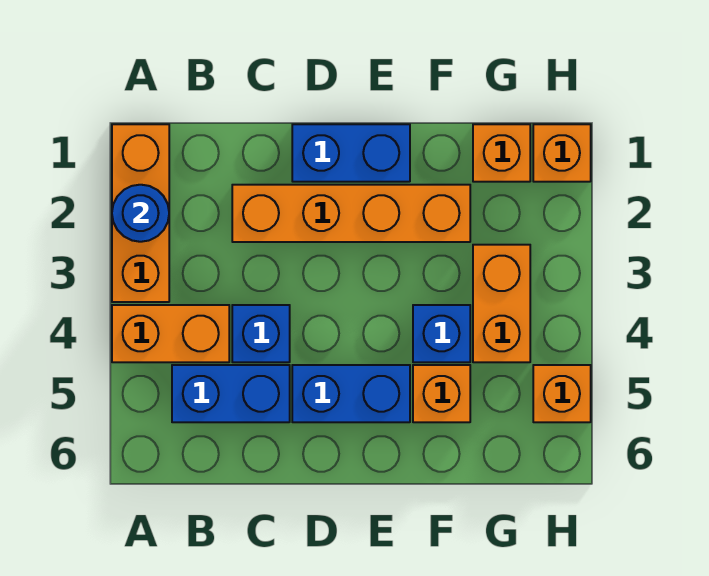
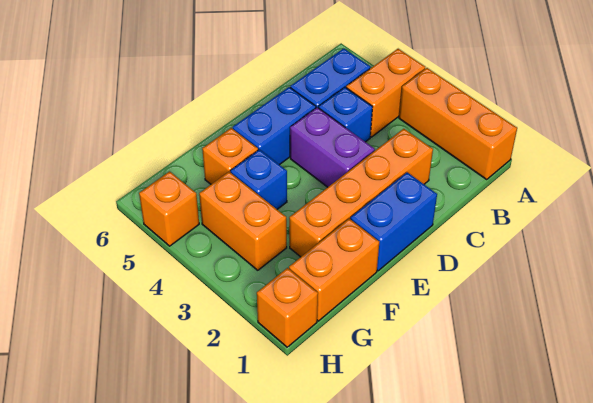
blue 1x1 round brick [112,185,169,242] -> none
none -> purple 1x2 brick [290,107,375,187]
orange 1x1 brick [473,124,530,182] -> orange 1x2 brick [289,219,379,321]

